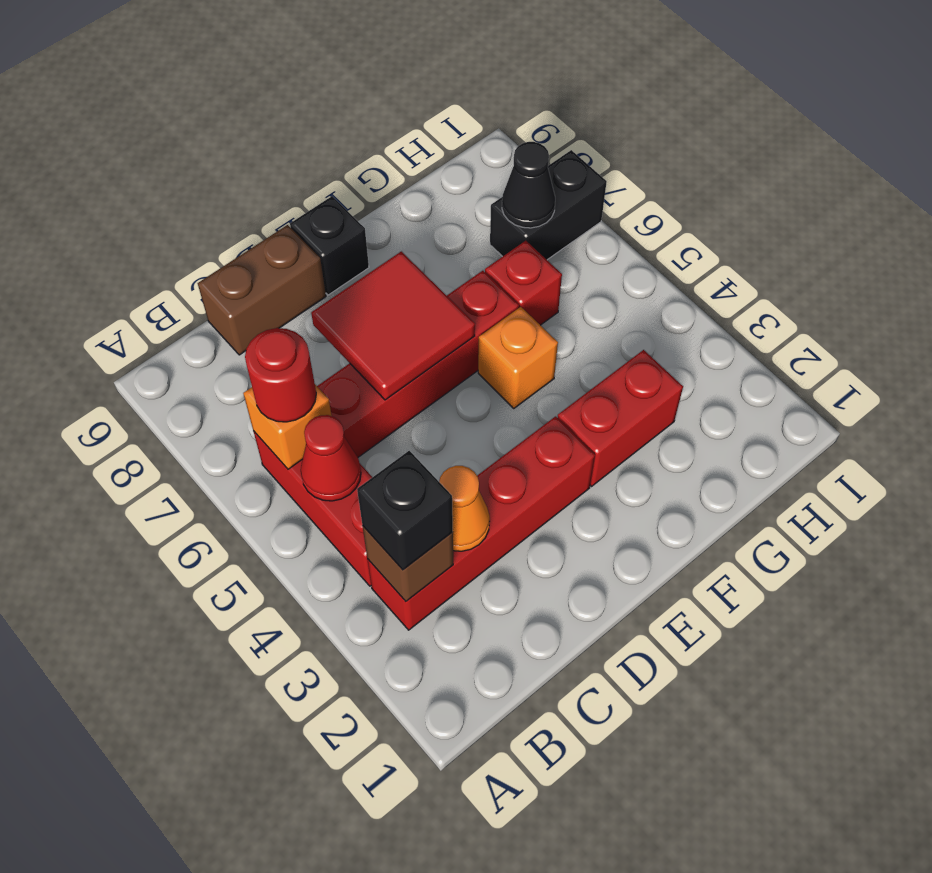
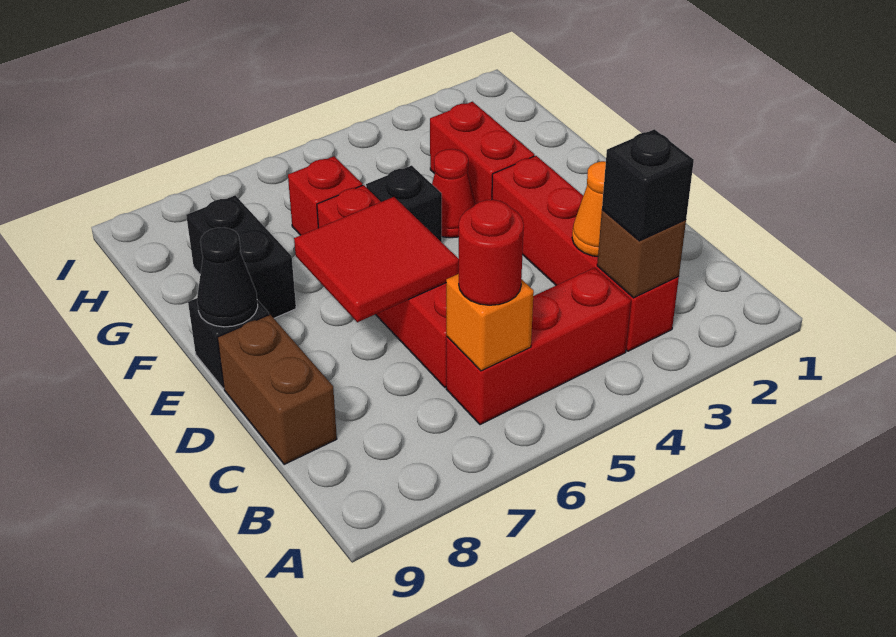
red 1x1 cone [301,415,361,501] -> red 1x1 cone moved to [432,149,475,238]
orange 1x1 brick [478,307,558,408] -> black 1x1 brick [366,166,442,242]
black 1x2 brick [490,150,607,260] -> black 1x2 brick moved to [186,195,296,318]
black 1x1 cone [502,142,555,228] -> black 1x1 cone moved to [197,227,258,327]

